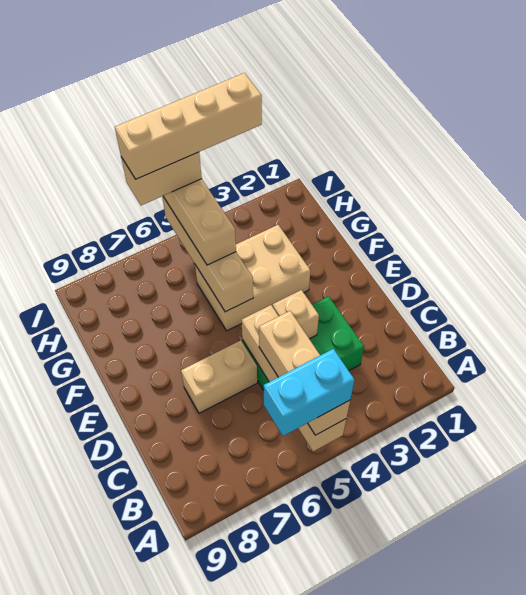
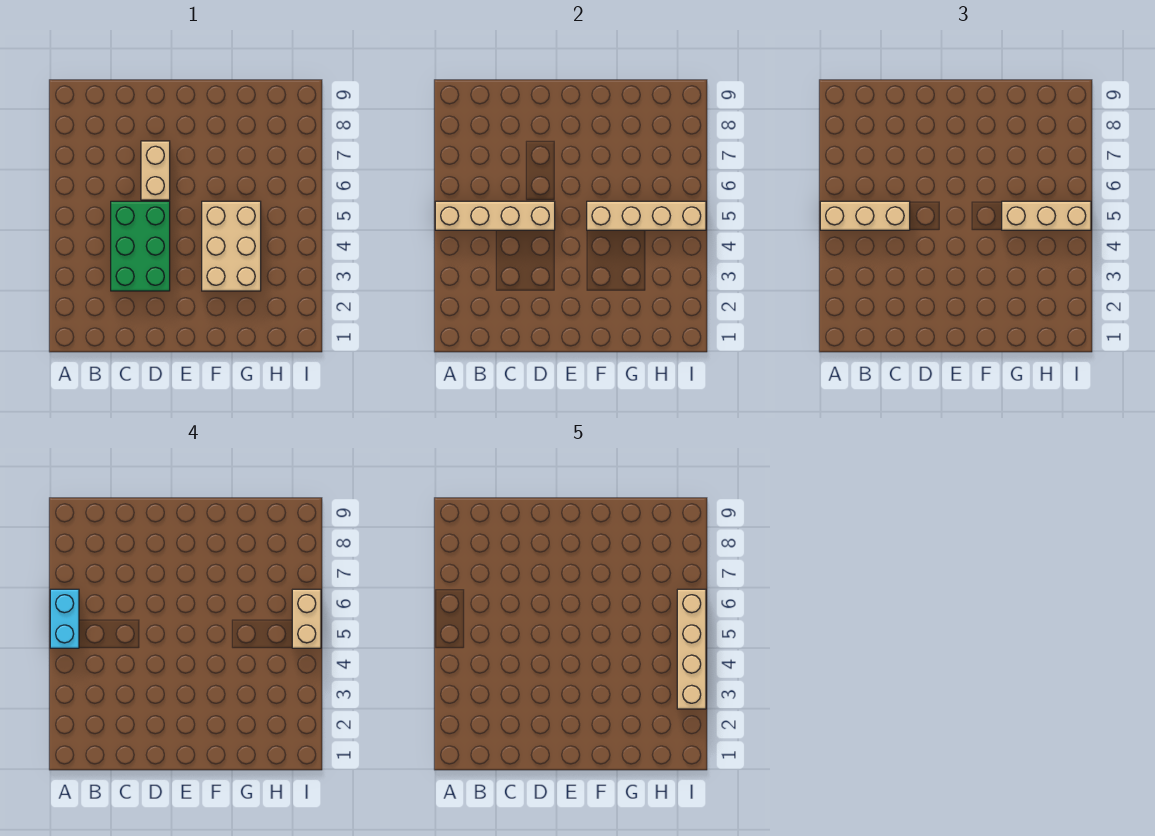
tan 1x1 brick [272,290,319,339] -> none

